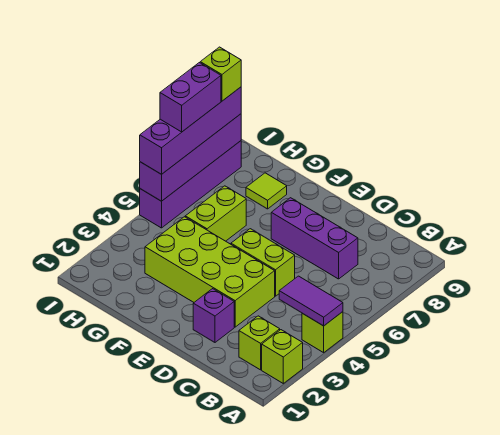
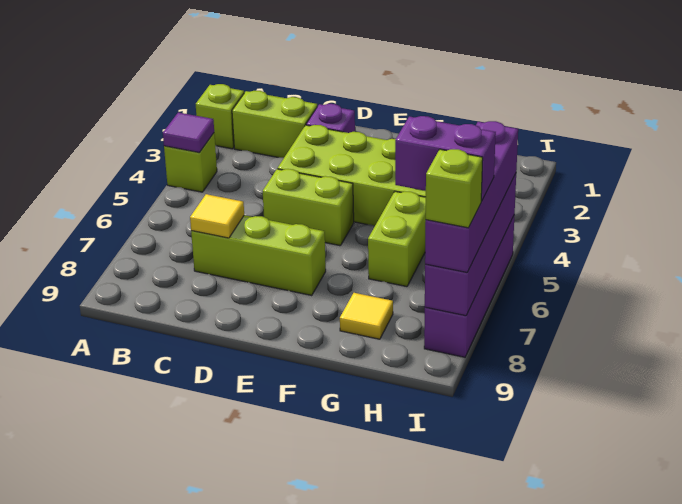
purple 1x2 tile [279,276,343,326] -> purple 1x1 tile [163,112,214,153]
lime 1x1 brick [239,316,280,370] -> lime 1x2 brick [232,91,317,158]
purple 1x3 brick [271,198,358,279] -> lime 1x3 brick [191,215,326,296]
none -> yellow 1x1 tile [190,194,244,238]
lime 1x1 tile [246,173,287,209] -> yellow 1x1 tile [340,293,393,339]
purple 1x2 brick [160,63,221,132] -> purple 1x2 brick turned to [395,116,496,201]

